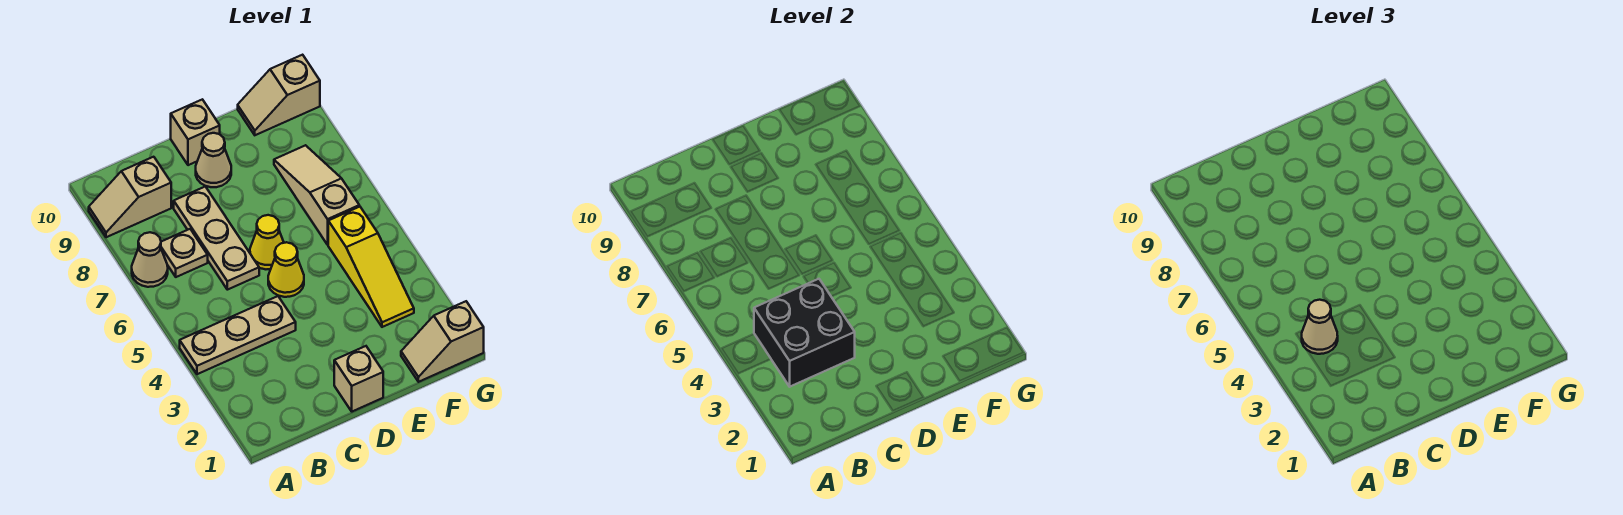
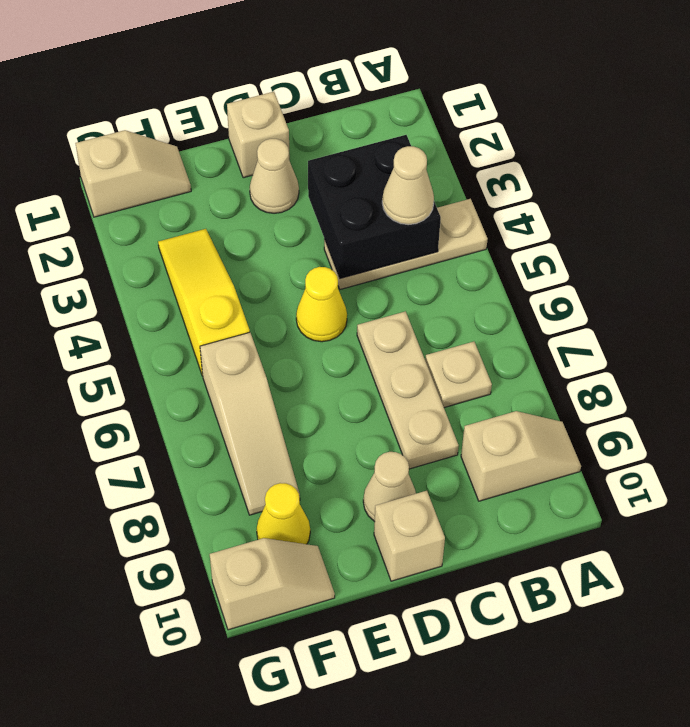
tan 1x1 cone [132,232,168,287] -> tan 1x1 cone moved to [250,139,299,213]
yellow 1x1 cone [250,215,284,269] -> yellow 1x1 cone moved to [257,483,310,544]

